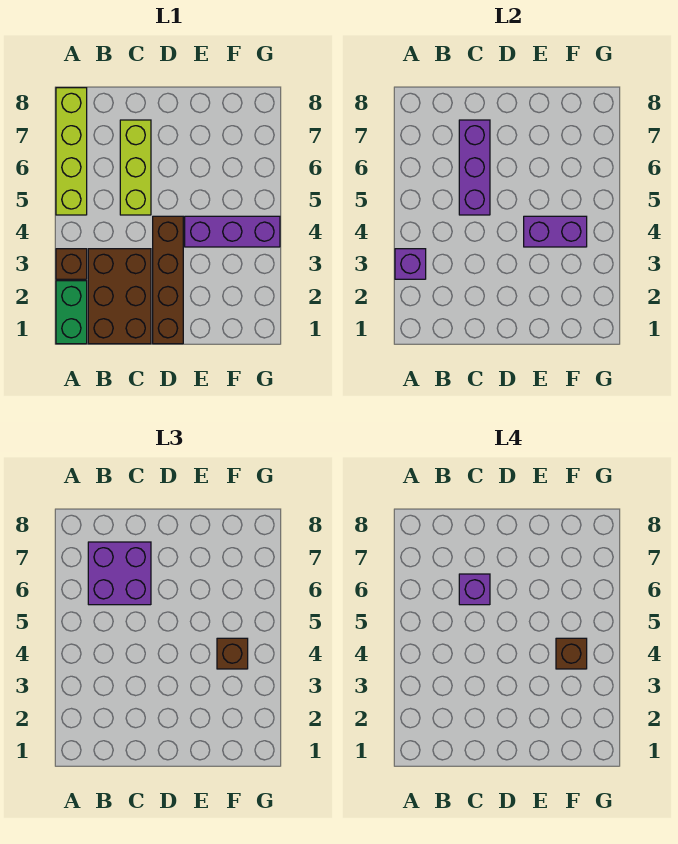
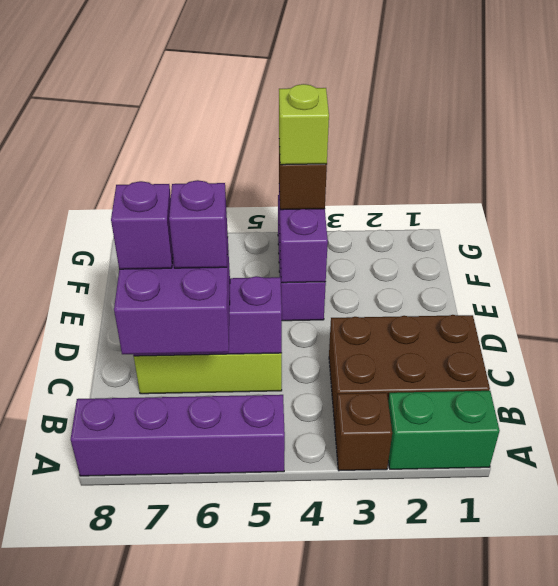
purple 1x1 brick [395,249,426,279] -> purple 1x1 brick moved to [111,181,173,269]
lime 1x4 brick [56,88,87,215] -> purple 1x4 brick [71,395,285,476]
brown 1x4 brick [153,216,183,344] -> none
brown 1x1 brick [556,638,587,669] -> lime 1x1 brick [279,84,329,165]

